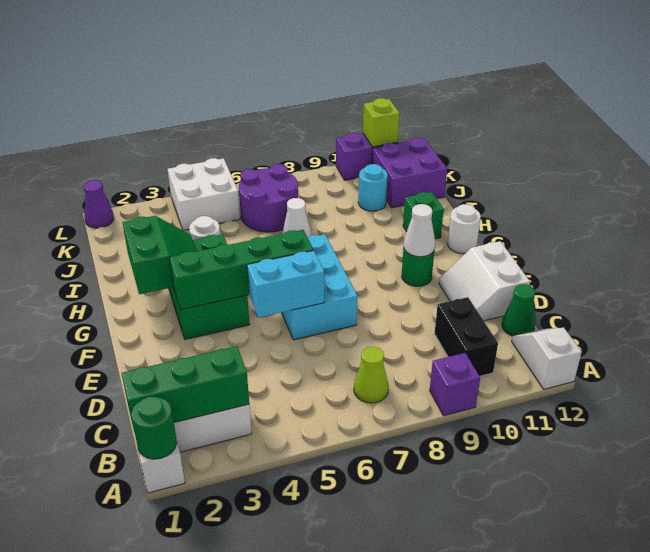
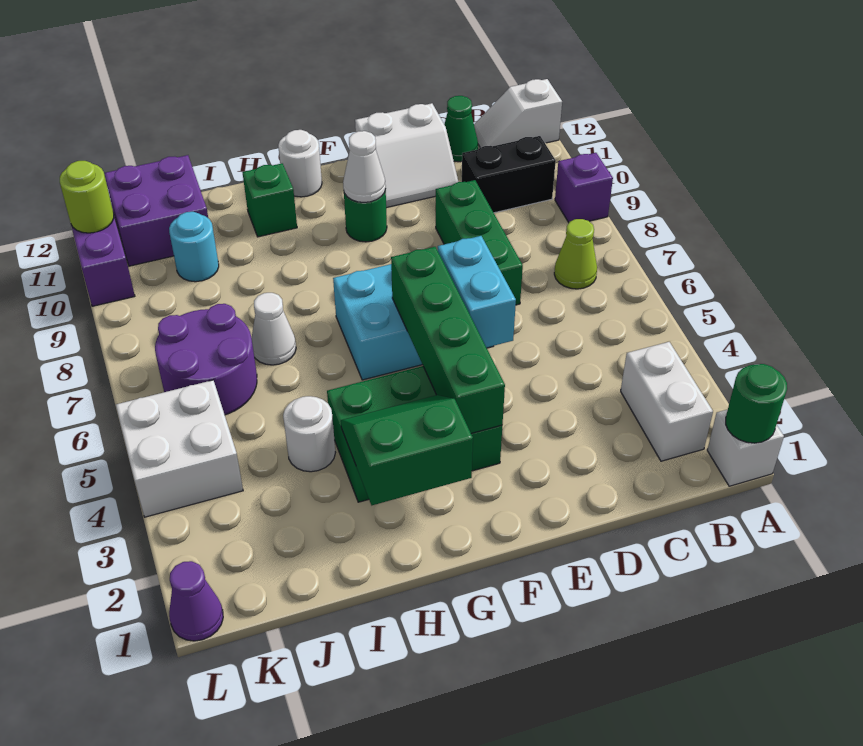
green 1x3 brick [121,346,249,429] -> green 1x3 brick moved to [436,180,523,305]
lime 1x1 brick [363,98,400,147] -> lime 1x1 round brick [60,161,114,233]

